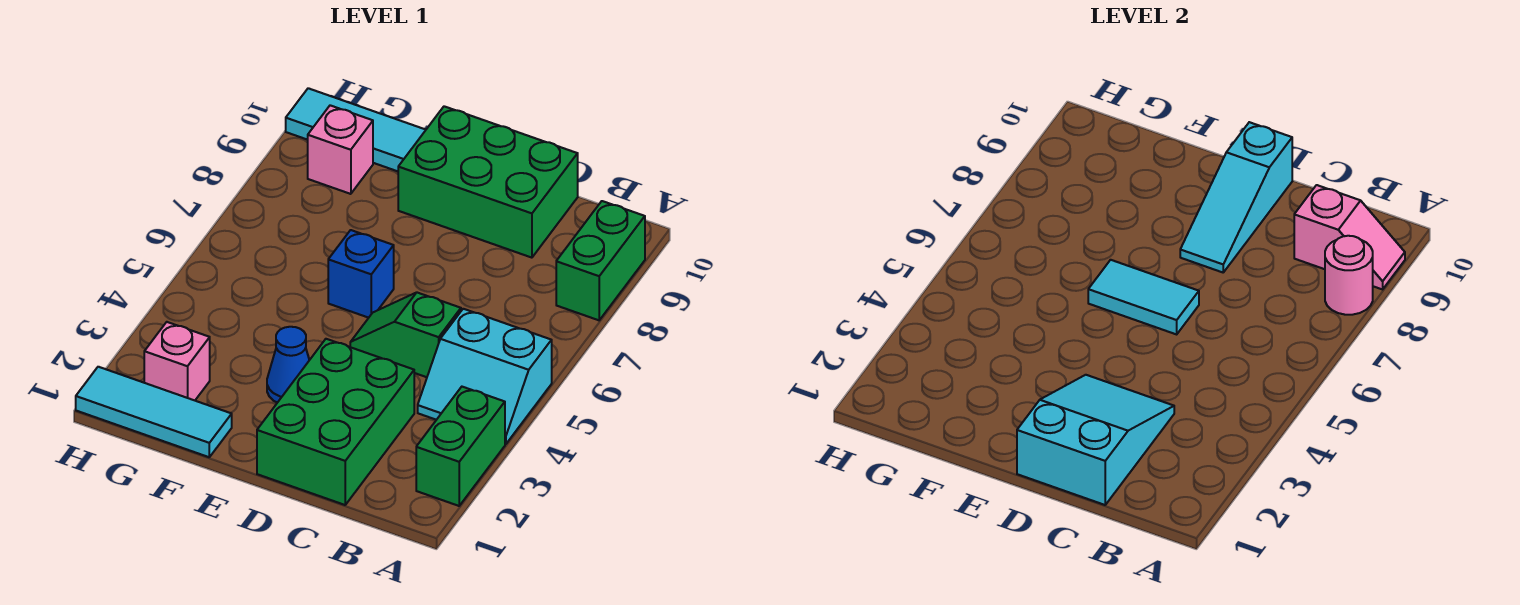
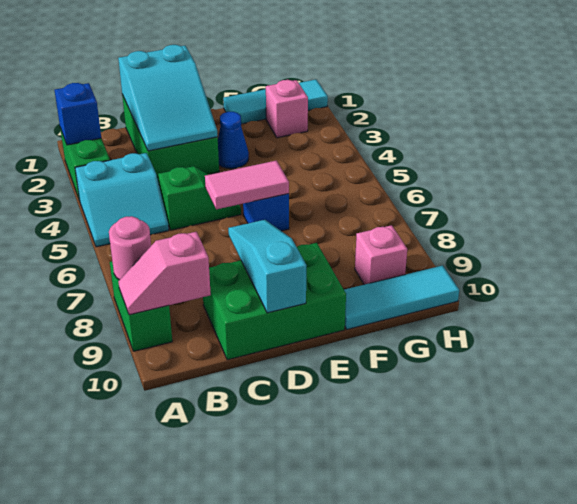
none -> blue 1x1 brick [55,83,101,145]
cyan 2x2 slope [418,309,552,444] -> cyan 2x2 slope turned to [75,153,169,247]
cyan 1x2 tile [1088,260,1199,334] -> pink 1x2 tile [205,161,289,209]

